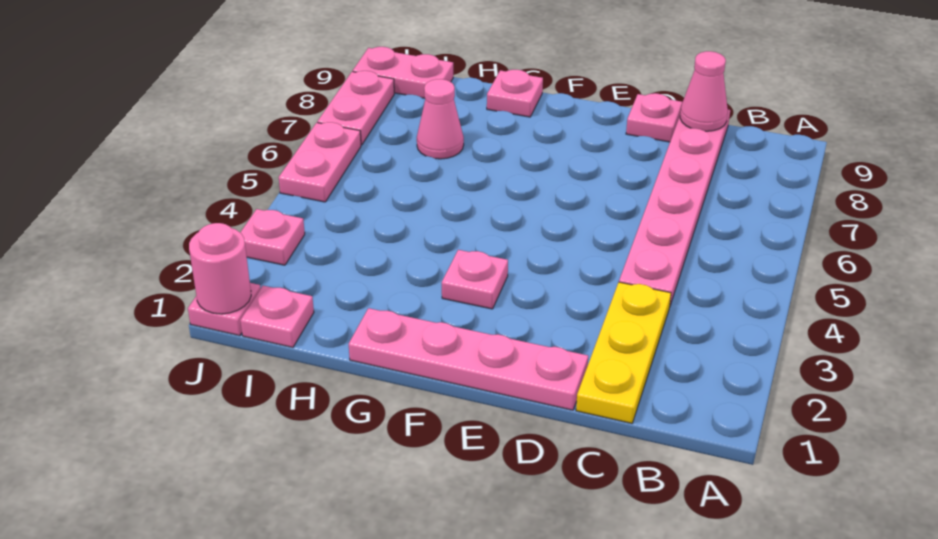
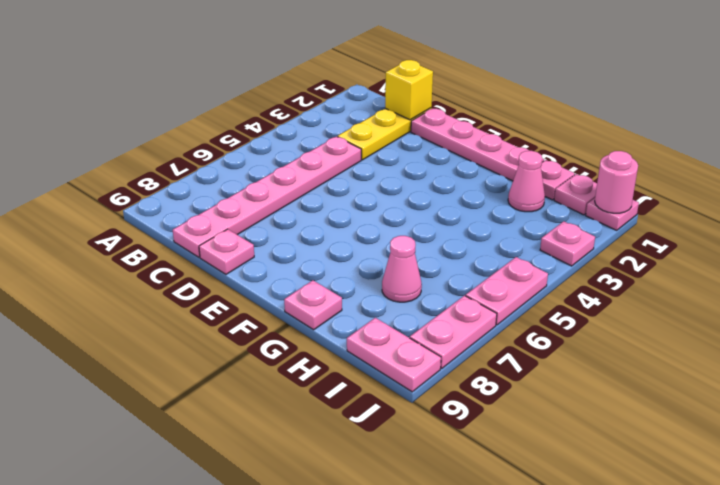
none -> yellow 1x1 brick [385,60,433,120]
pink 1x1 cone [680,51,728,131] -> pink 1x1 cone moved to [508,151,545,212]
pink 1x1 plate [442,250,508,309] -> pink 1x1 plate moved to [541,160,575,200]

